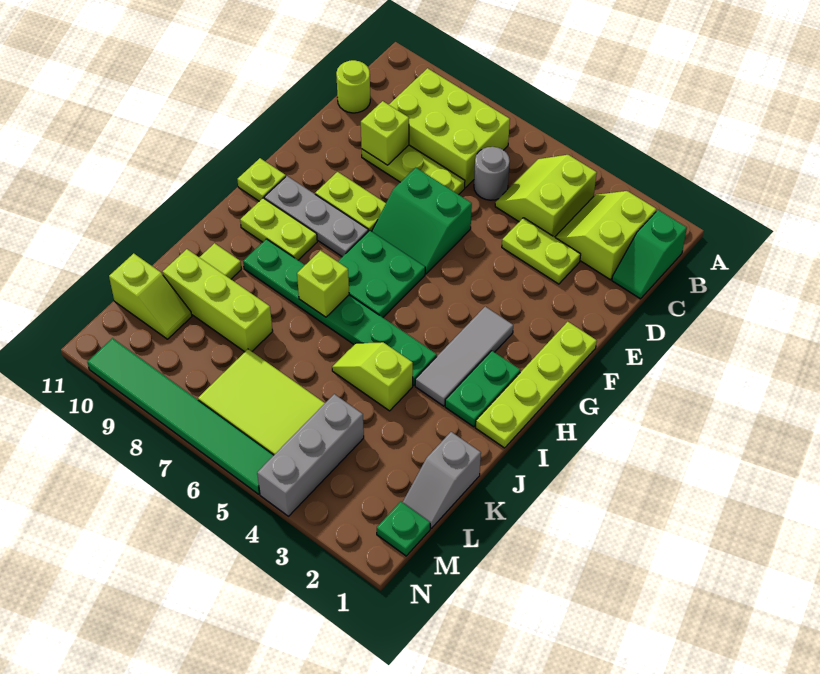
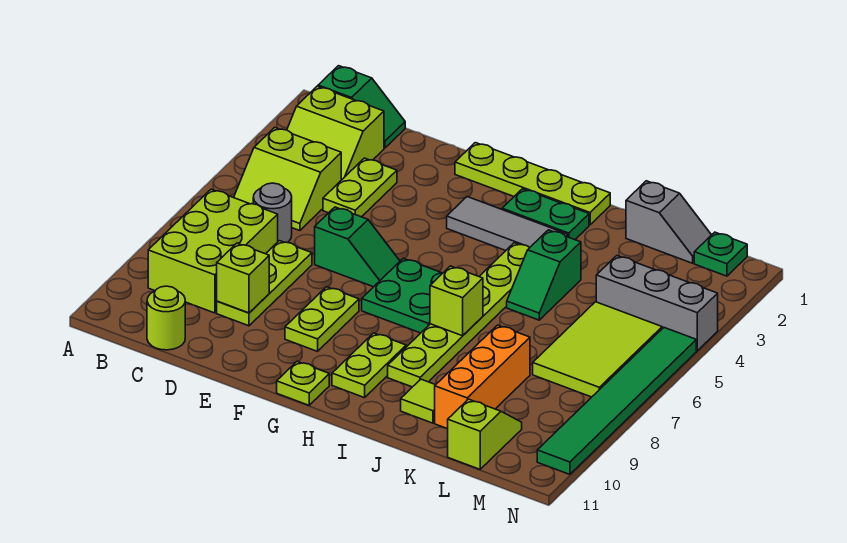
green 2x2 slope [372,168,472,274] -> green 1x2 slope [315,207,400,287]
grey 1x3 plate [264,176,368,257] -> none
green 1x6 plate [243,239,437,386] -> lime 1x6 plate [388,243,530,387]
lime 1x2 slope [332,342,413,411] -> green 1x2 slope [507,230,581,320]
lime 1x3 brick [163,249,273,352] -> orange 1x3 brick [435,325,530,429]

